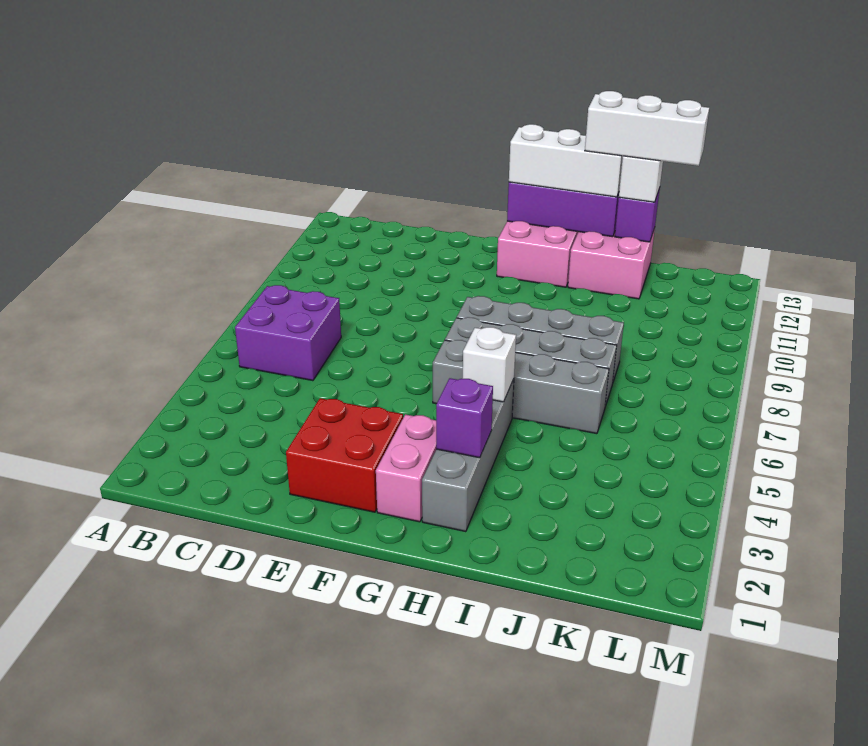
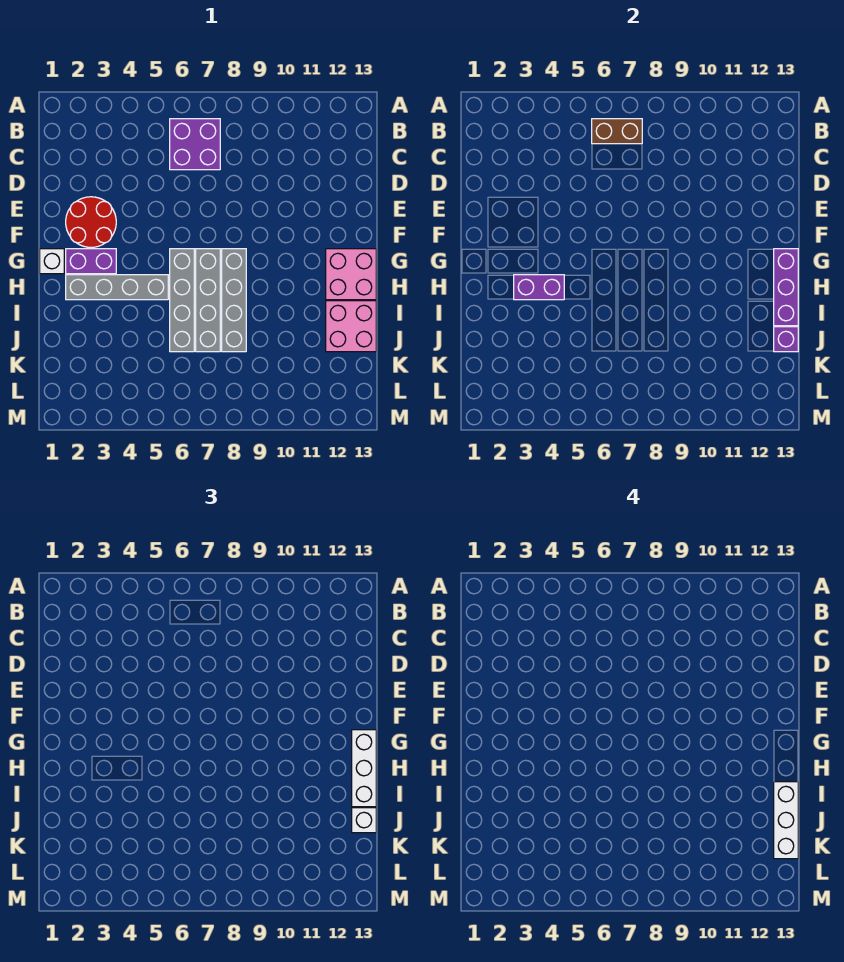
none -> brown 1x2 brick [592,119,642,144]
red 2x2 brick [286,398,403,512] -> red 2x2 round brick [66,197,116,247]
pink 1x2 brick [376,414,436,522] -> purple 1x2 brick [66,249,116,274]
purple 1x1 brick [436,378,493,458] -> purple 1x2 brick [514,275,564,300]
white 1x1 brick [463,327,516,402] -> white 1x1 brick moved to [40,249,64,274]

